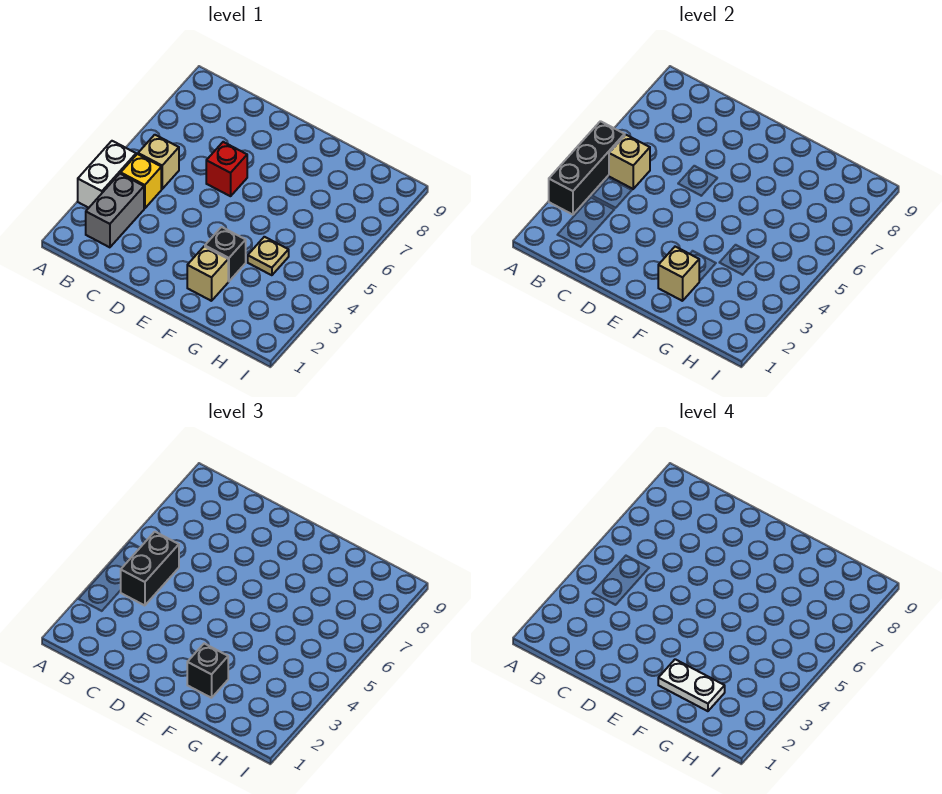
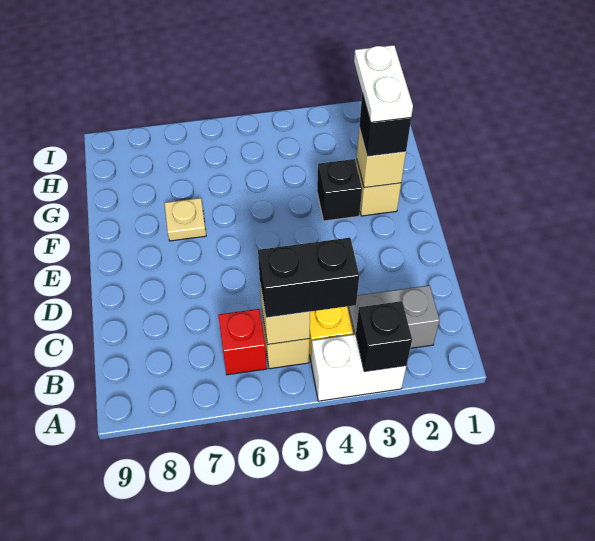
black 1x3 brick [549,121,625,215] -> black 1x1 brick [356,301,412,372]
red 1x1 brick [206,142,247,196] -> red 1x1 brick moved to [218,309,267,375]
tan 1x1 plate [248,237,289,275] -> tan 1x1 plate moved to [165,198,206,241]

